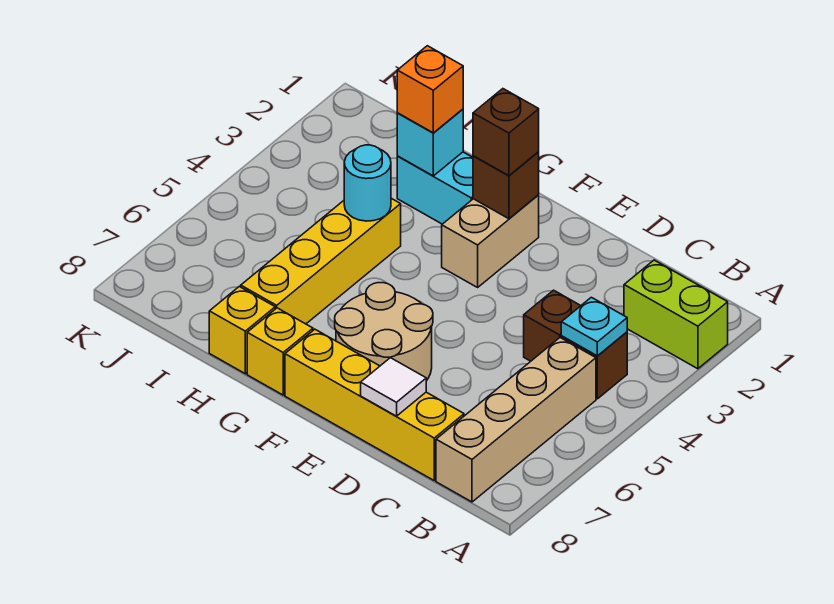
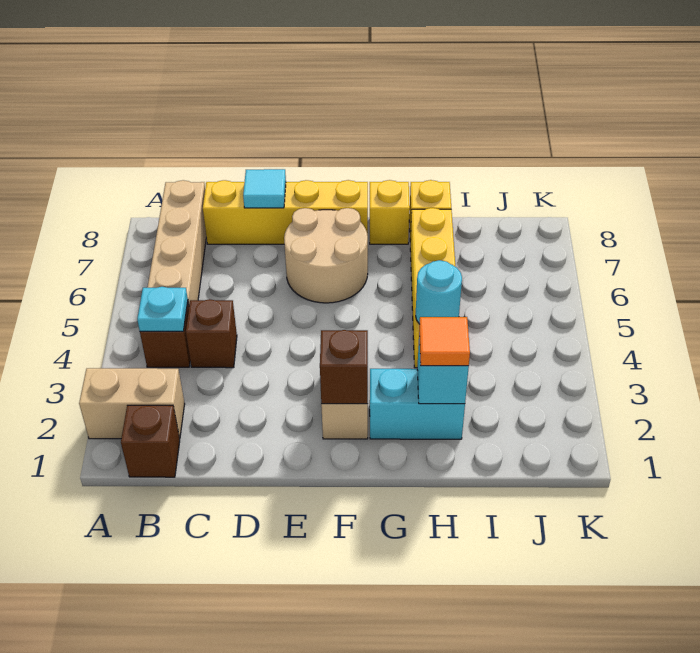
lime 1x2 brick [624,260,728,369] -> tan 1x2 brick [79,368,185,439]
white 1x1 tile [361,358,426,416] -> cyan 1x1 tile [243,169,286,208]
brown 1x1 brick [473,89,539,176] -> brown 1x1 brick moved to [121,405,180,477]
orange 1x1 brick [397,46,463,133] -> orange 1x1 tile [419,317,470,366]

